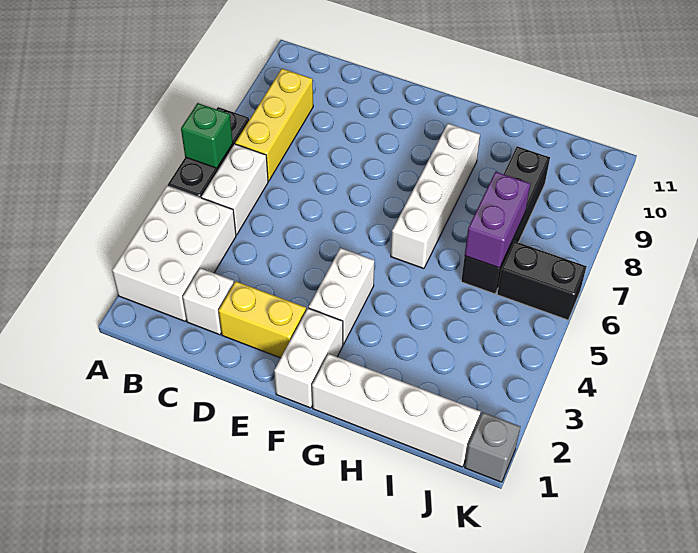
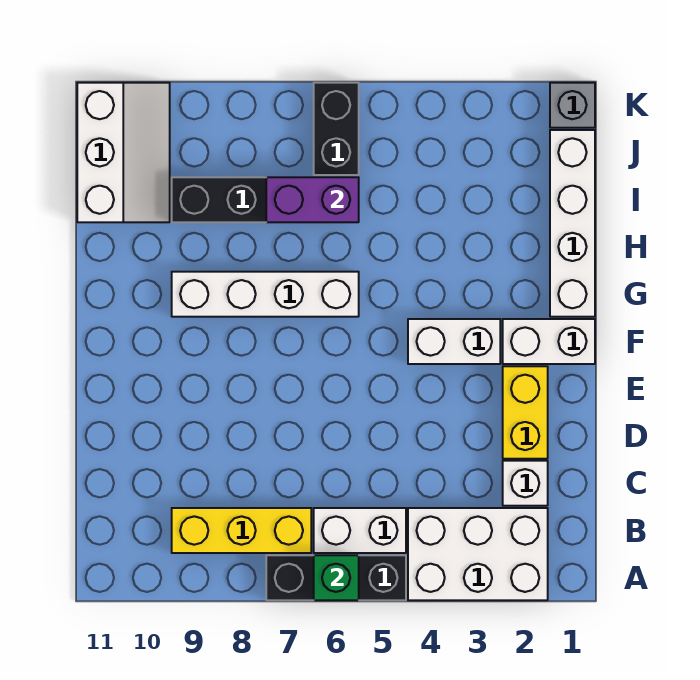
none -> white 2x3 slope [77,83,170,222]

